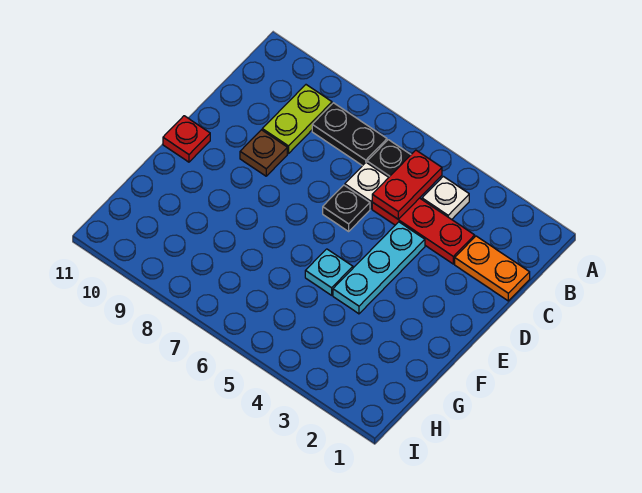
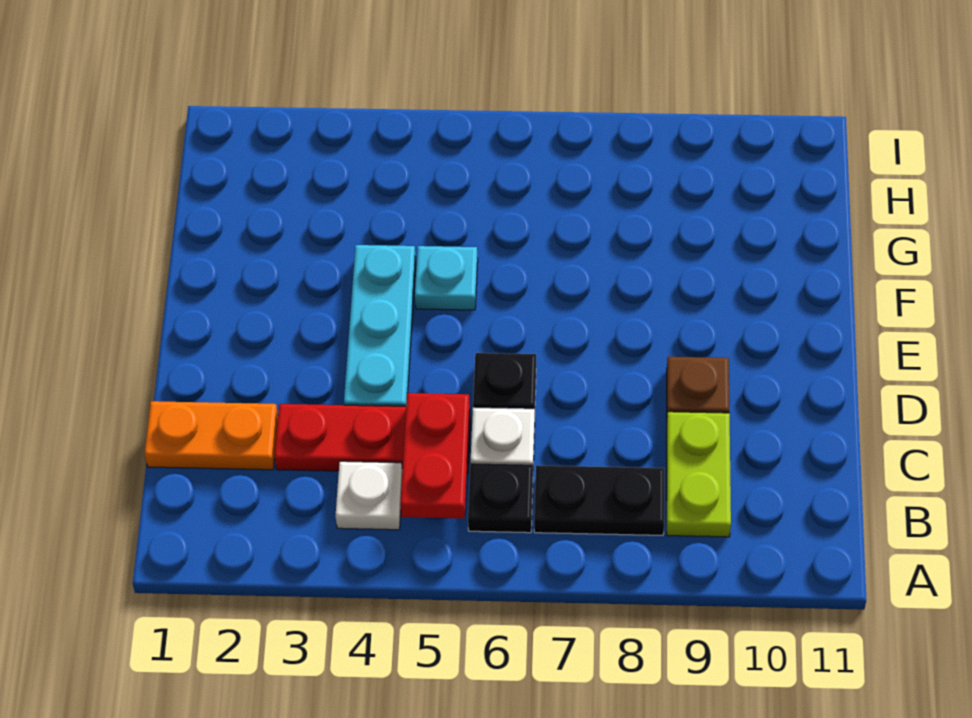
red 1x1 plate [163,116,210,162] -> none

